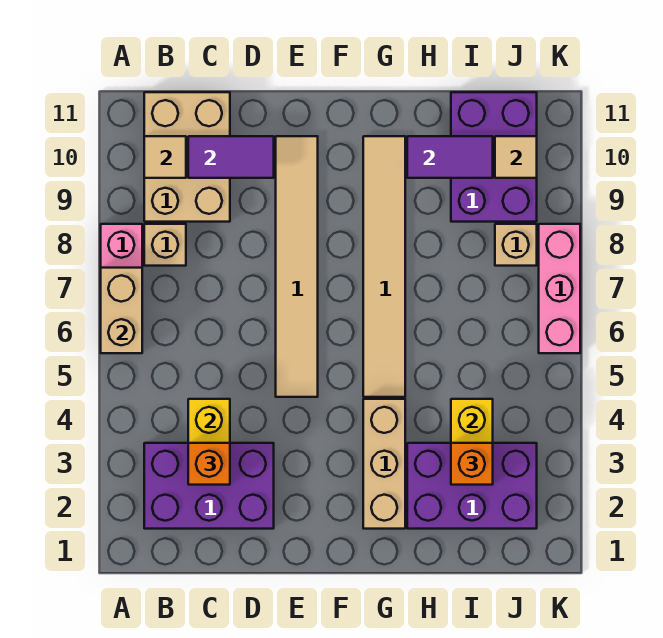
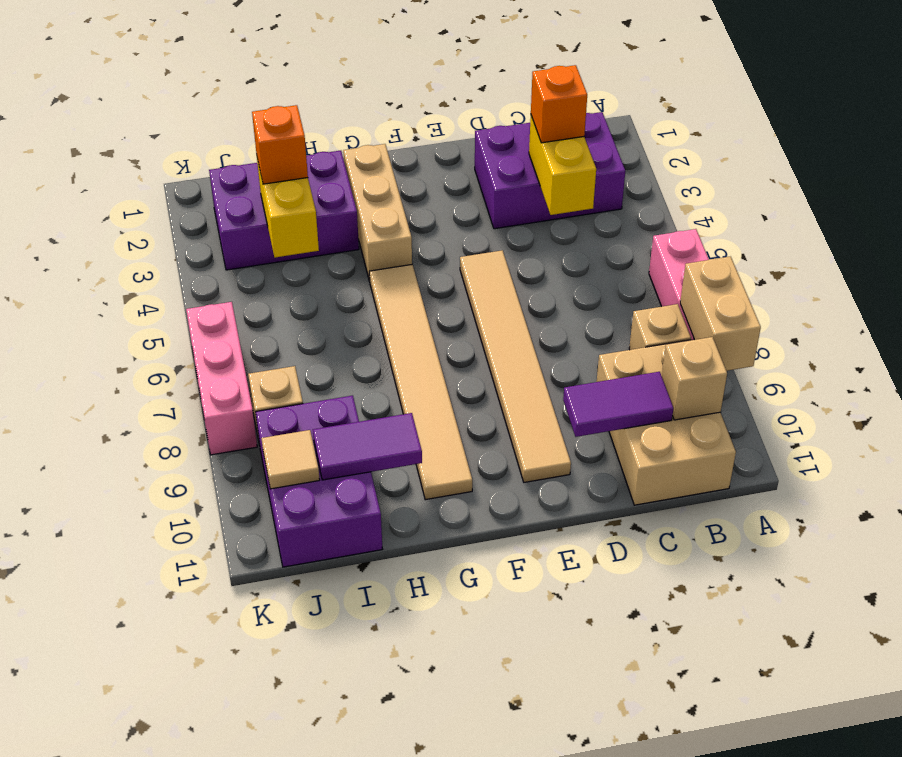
tan 1x2 brick [101,268,142,353] -> tan 1x2 brick moved to [680,257,761,371]
tan 1x1 tile [144,136,186,178] -> tan 1x1 brick [662,337,727,420]

